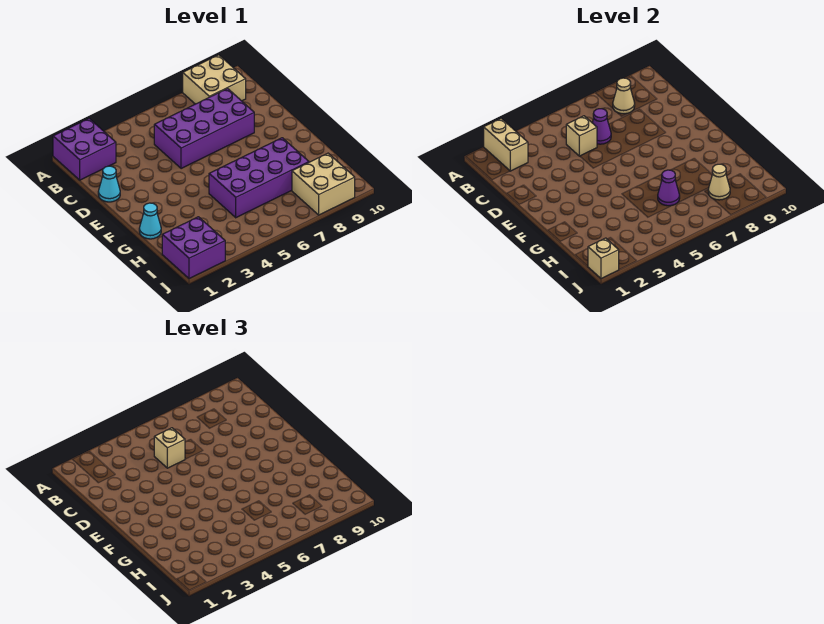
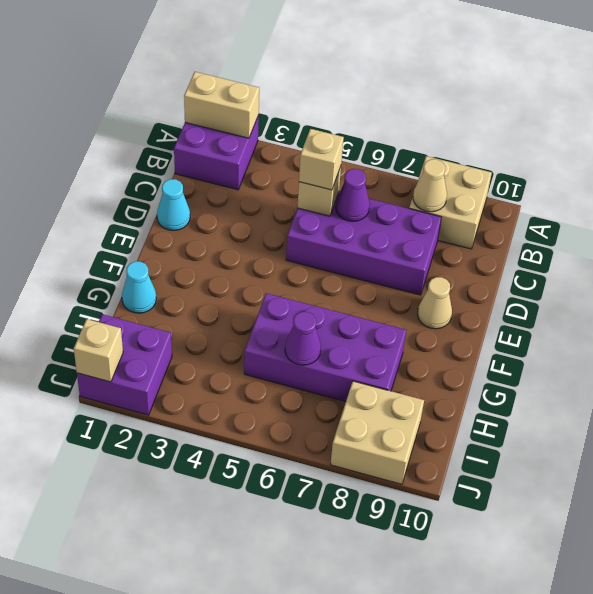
tan 1x2 brick [484,118,528,171] -> tan 1x2 brick turned to [184,72,259,138]
tan 1x1 cone [708,164,730,200] -> tan 1x1 cone moved to [418,277,452,329]

